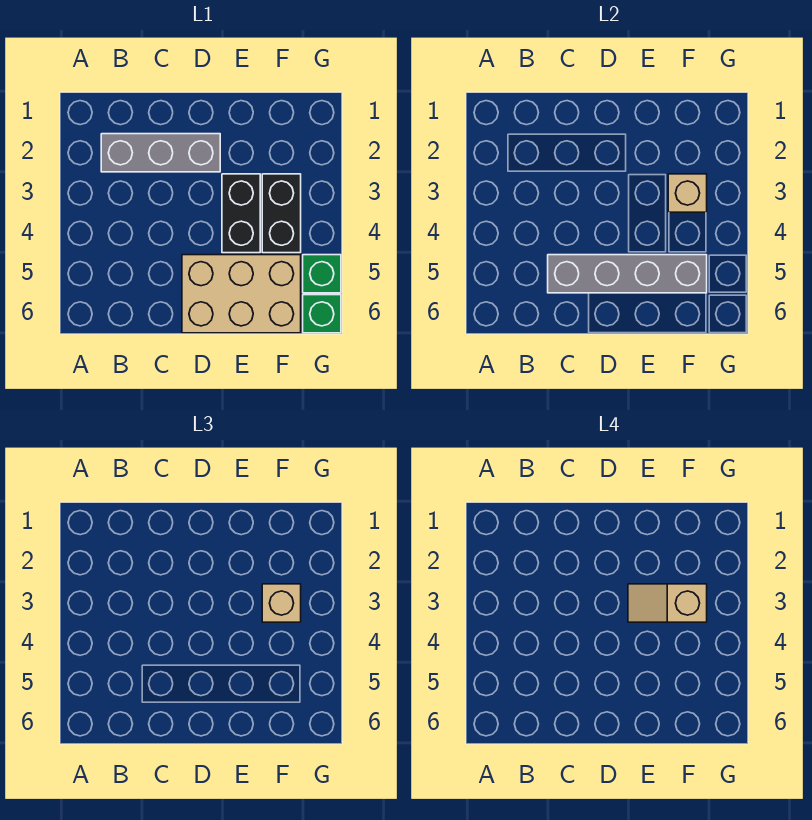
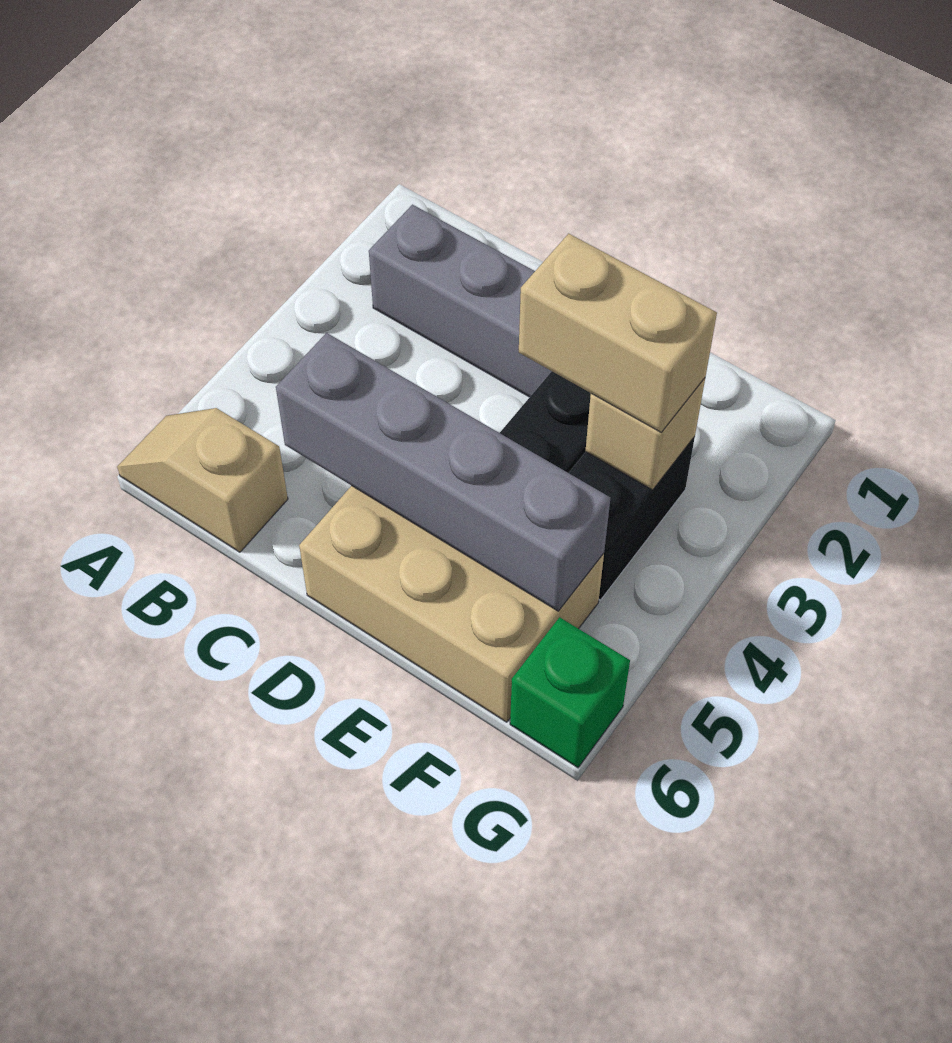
tan 1x2 slope [628,584,707,622] -> tan 1x2 slope moved to [117,408,288,552]
tan 1x1 brick [262,584,301,622] -> tan 1x2 brick [519,234,717,432]
green 1x1 brick [303,255,341,293] -> none

